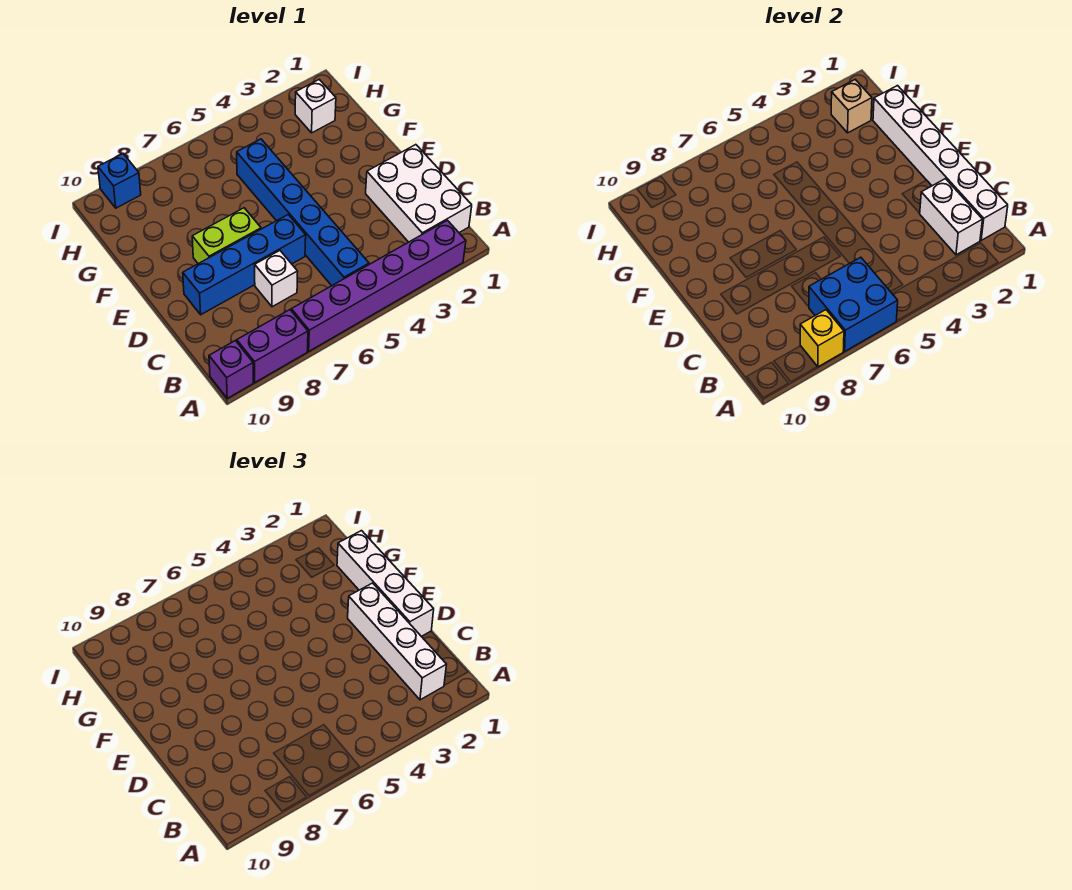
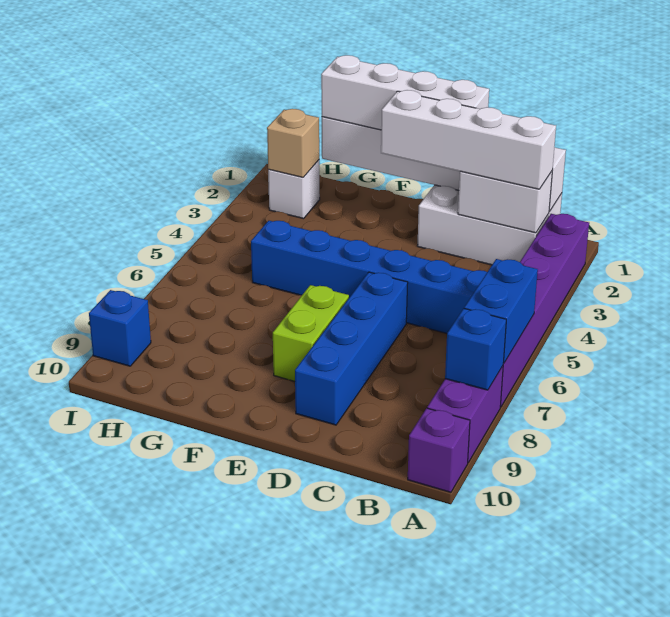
blue 2x2 brick [809,257,898,351] -> blue 1x2 brick [464,259,538,363]
yellow 1x1 brick [800,310,844,367] -> blue 1x1 brick [445,309,506,390]
white 1x1 brick [255,251,298,307] -> none

